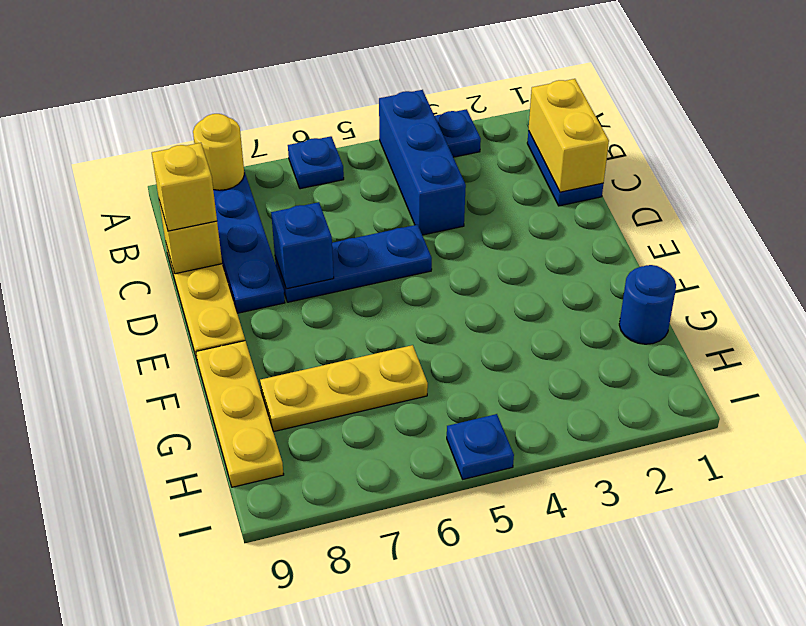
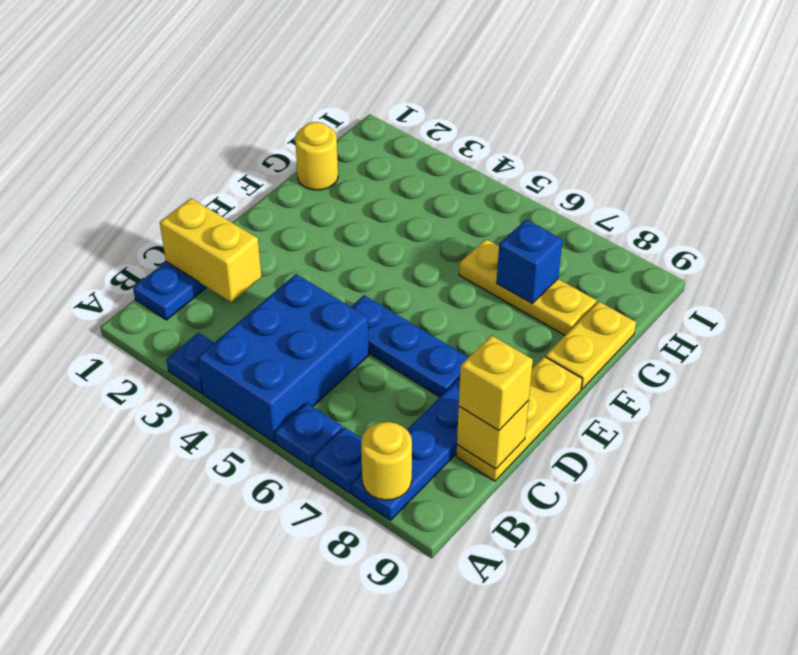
blue 1x3 brick [379,90,466,235] -> blue 2x3 brick [198,274,369,442]
yellow 1x2 brick [528,79,609,192] -> yellow 1x2 brick turned to [160,198,261,302]
blue 1x1 brick [271,202,334,289] -> blue 1x1 brick moved to [497,220,563,303]
yellow 1x3 plate [196,341,284,487] -> yellow 1x2 plate [545,301,636,389]
blue 1x1 round brick [619,265,676,344] -> yellow 1x1 round brick [295,122,338,190]
blue 1x1 plate [447,414,514,479] -> blue 1x1 plate moved to [313,427,362,494]

